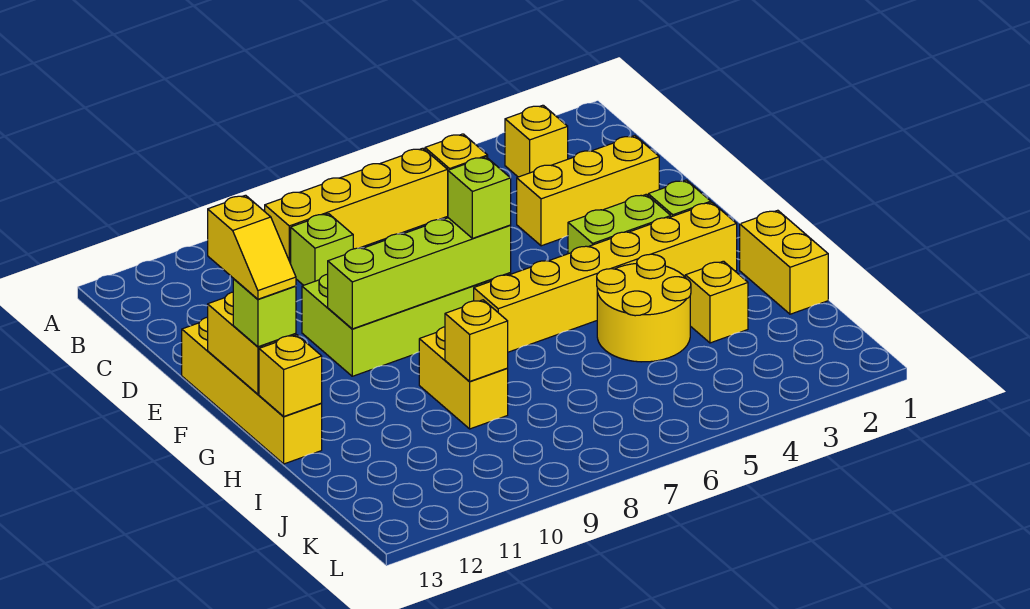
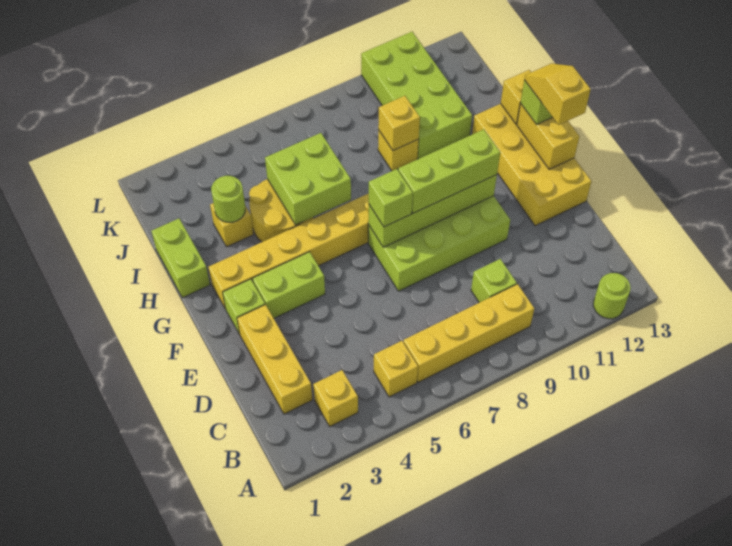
none -> lime 1x1 round brick [593,273,631,319]
yellow 1x3 brick [517,136,659,246] -> yellow 1x3 brick turned to [237,305,312,414]
yellow 1x4 brick [182,317,322,464] -> yellow 2x4 brick [472,104,592,226]
none -> lime 1x3 brick [398,129,500,213]
yellow 1x2 brick [740,210,828,314] -> lime 1x2 brick [152,219,210,298]
none -> lime 2x2 brick [265,133,351,225]
yellow 1x2 brick [419,327,508,429] -> yellow 1x1 brick [378,130,419,171]
none -> lime 1x1 round brick [211,176,245,222]
none -> lime 2x4 brick [361,32,472,159]

